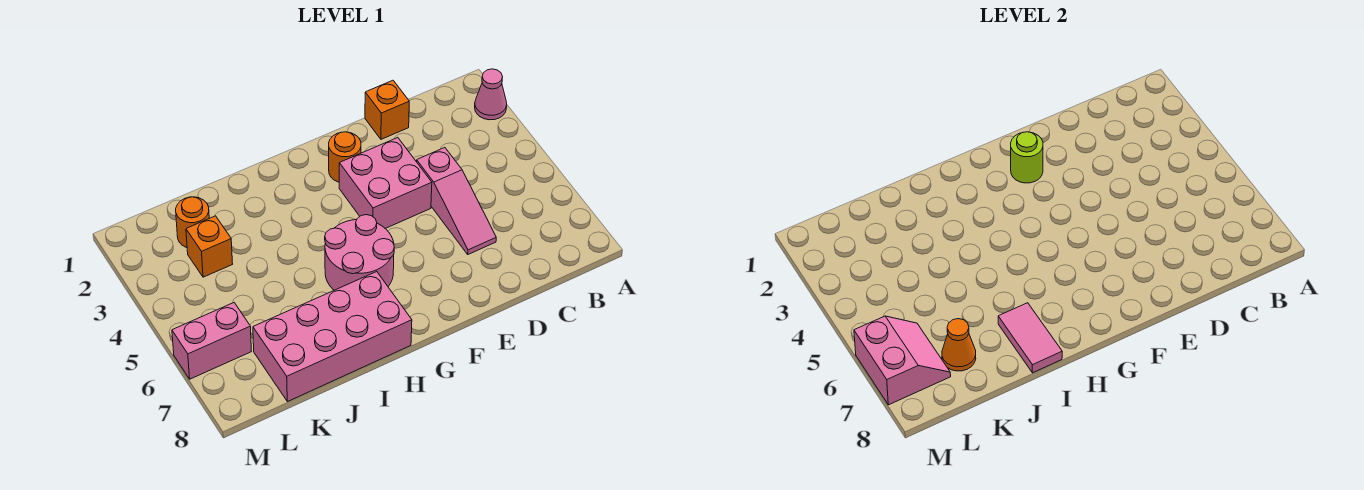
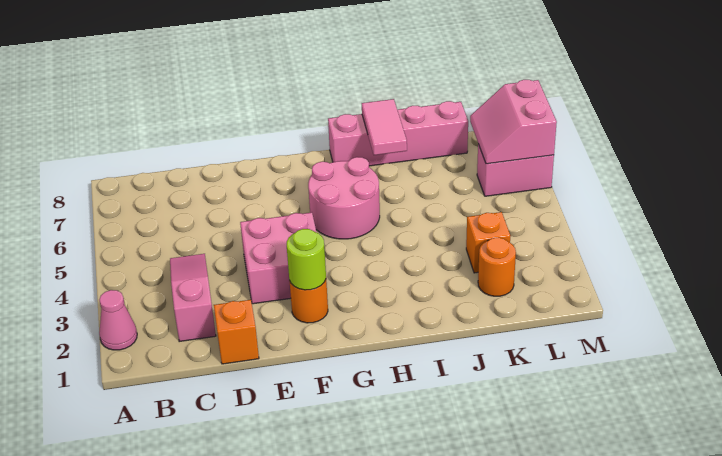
pink 1x3 slope [417,148,496,254] -> pink 1x3 slope moved to [170,254,216,342]
pink 2x4 brick [253,272,412,402] -> pink 1x4 brick [328,101,468,166]
orange 1x1 cone [942,319,976,371] -> none

